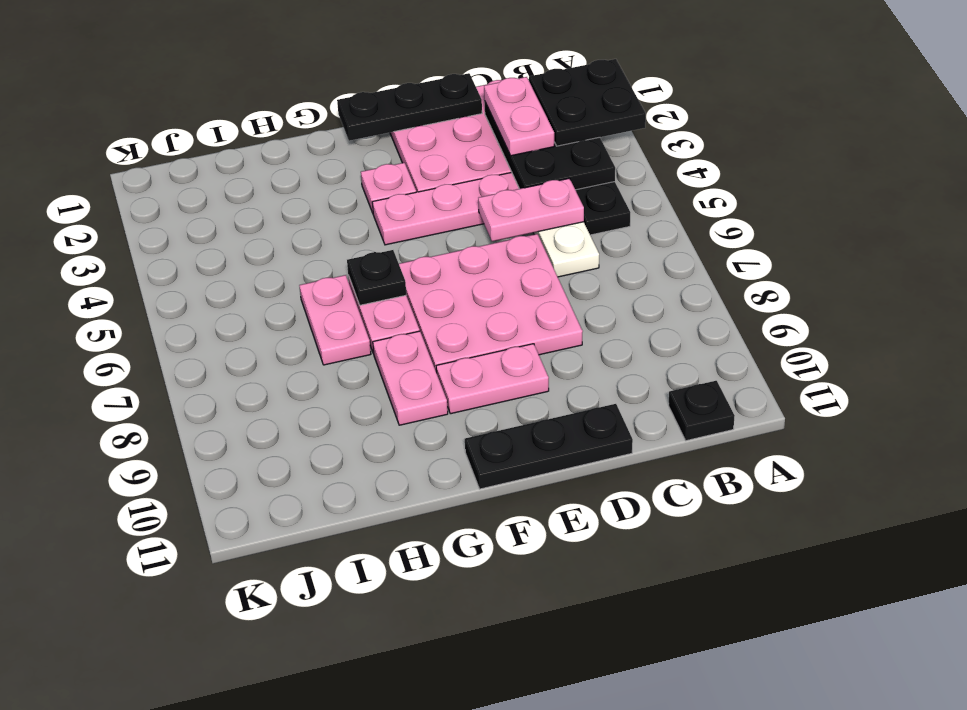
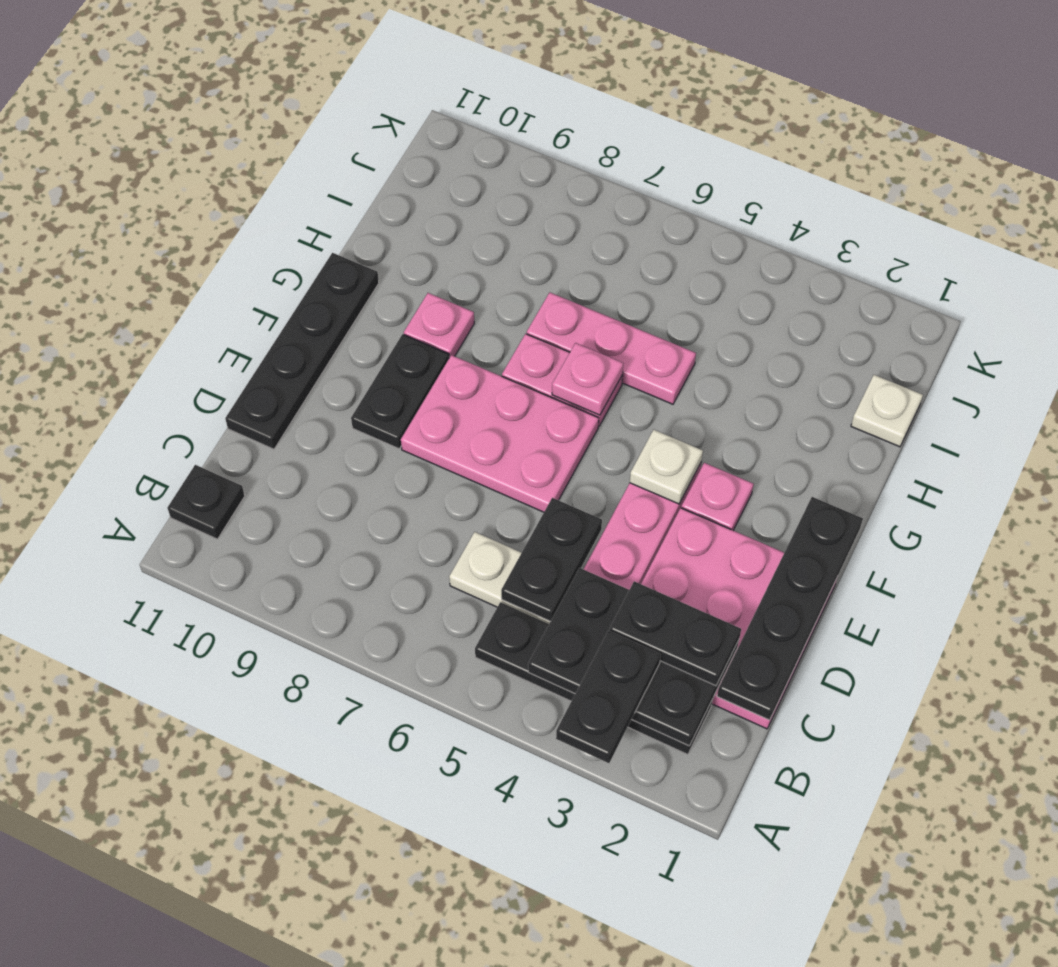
black 2x2 plate [529,59,646,146] -> black 1x2 plate [556,631,661,763]
pink 1x2 plate [484,77,554,156] -> black 1x2 plate [609,581,741,686]
pink 1x2 plate [478,178,584,241] -> black 1x2 plate [501,498,602,621]
black 1x3 plate [337,73,482,141] -> black 1x4 plate [717,497,863,720]
pink 3x3 plate [399,234,583,373] -> pink 2x3 plate [401,355,599,512]
black 1x3 plate [465,404,633,489] -> black 1x4 plate [225,253,379,449]
pink 1x2 plate [436,344,549,414] -> black 1x2 plate [351,334,449,449]
none -> white 1x1 plate [630,430,703,504]
black 1x1 plate [347,250,406,305] -> pink 1x1 plate [552,343,623,415]
pink 1x2 plate [373,331,448,425] -> pink 1x1 plate [404,293,474,358]
pink 1x2 plate [299,275,371,365] -> pink 1x3 plate [527,293,696,404]
none -> white 1x1 plate [851,375,923,447]

